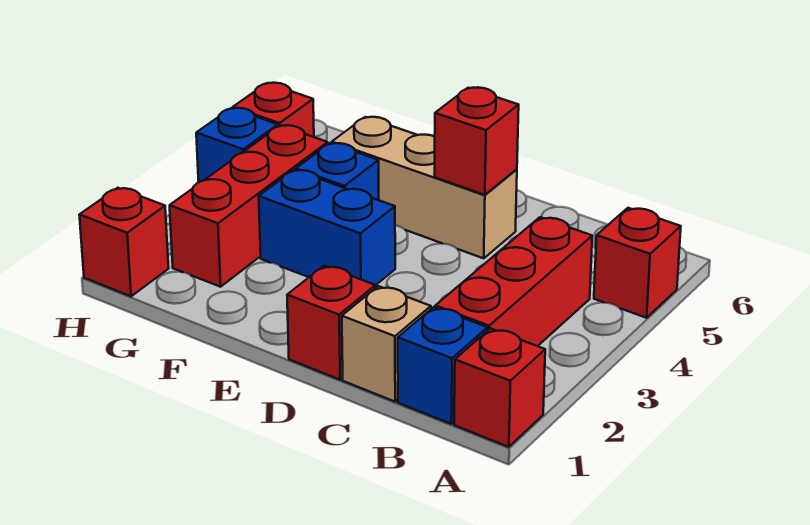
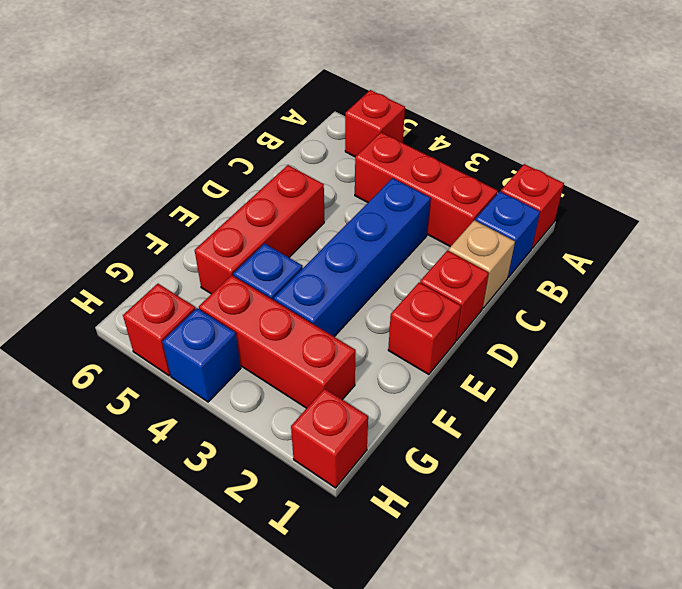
tan 1x3 brick [332,117,517,258] -> red 1x3 brick [195,165,324,294]
red 1x1 brick [435,87,519,195] -> red 1x1 brick moved to [388,282,461,374]
blue 1x2 brick [259,170,395,285] -> blue 1x4 brick [274,178,431,337]

